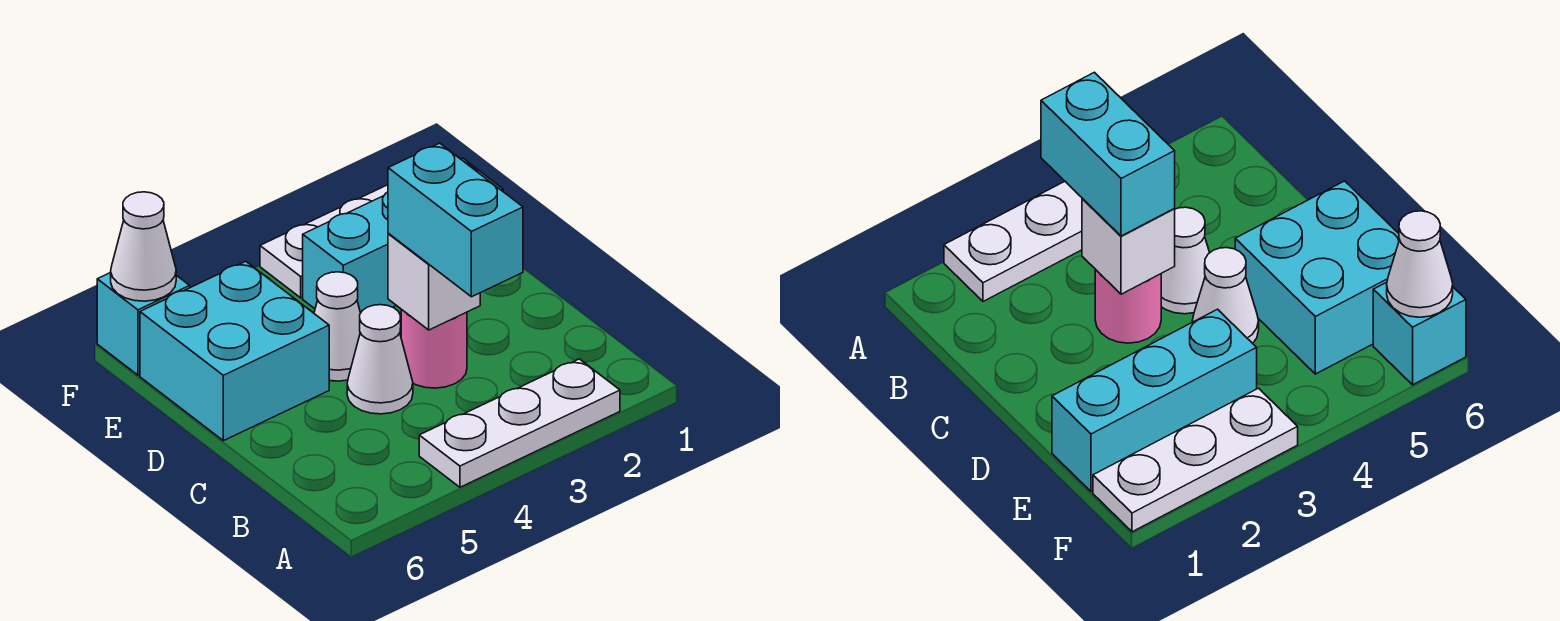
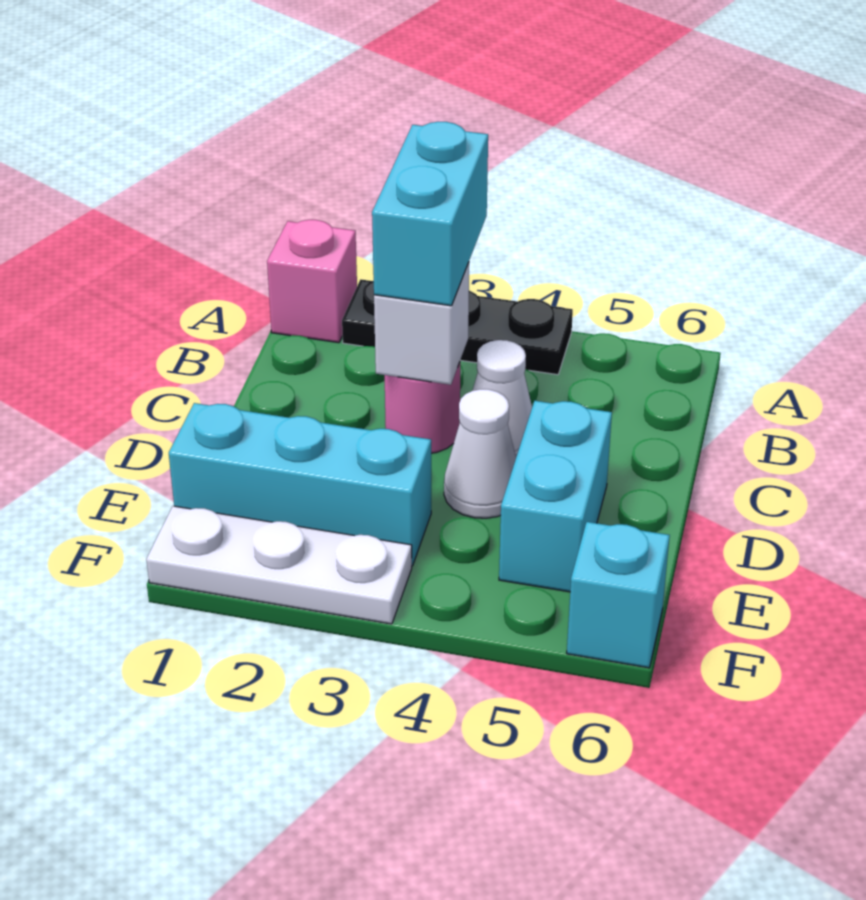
none -> pink 1x1 brick [267,220,357,343]
white 1x3 plate [419,359,620,487] -> black 1x3 plate [342,279,573,375]
cyan 2x2 brick [140,261,329,441] -> cyan 1x2 brick [499,401,612,592]
white 1x1 cone [111,192,176,301] -> none

